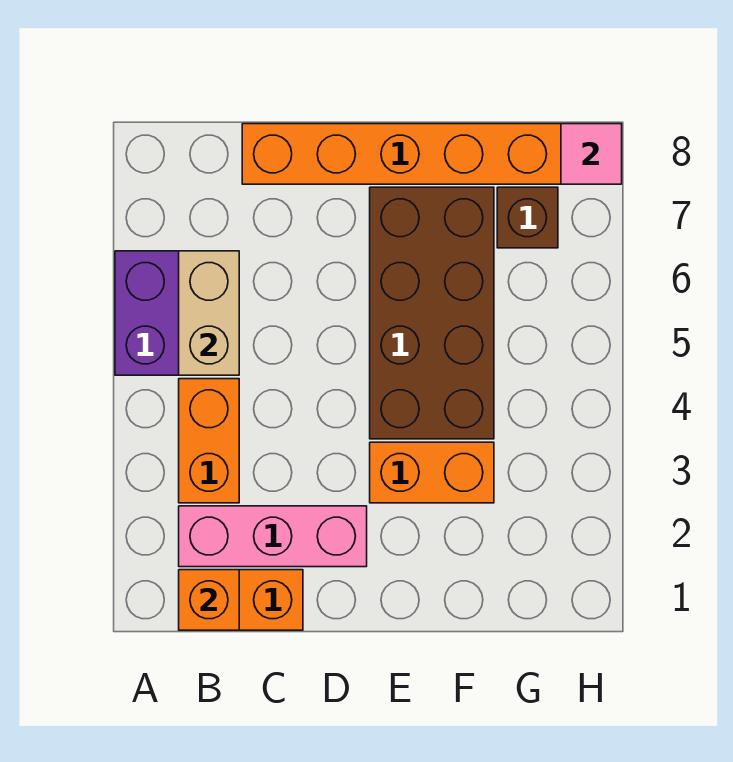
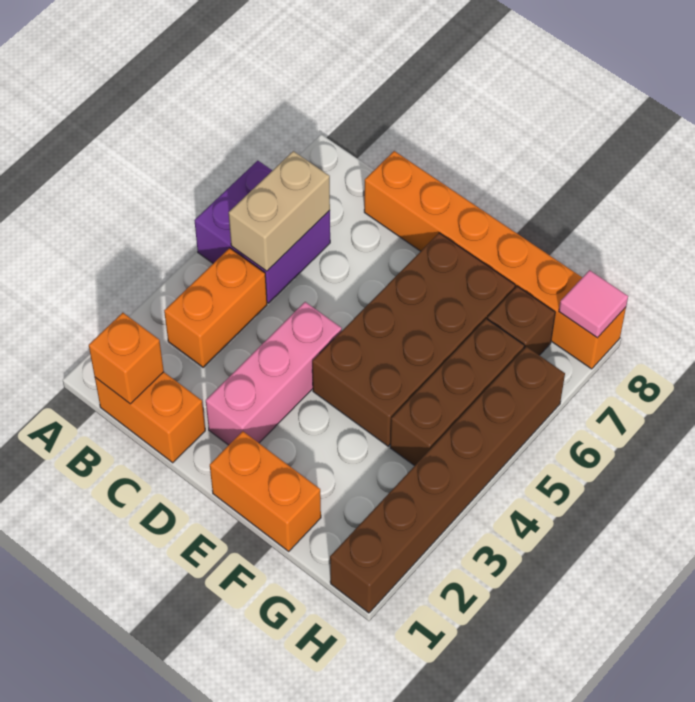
pink 1x3 brick [179,506,367,567] -> pink 1x3 brick turned to [206,302,342,445]
orange 1x2 brick [370,442,494,503] -> orange 1x2 brick moved to [210,431,321,551]
none -> brown 1x3 brick [390,319,524,466]
none -> brown 1x6 brick [330,347,565,613]

